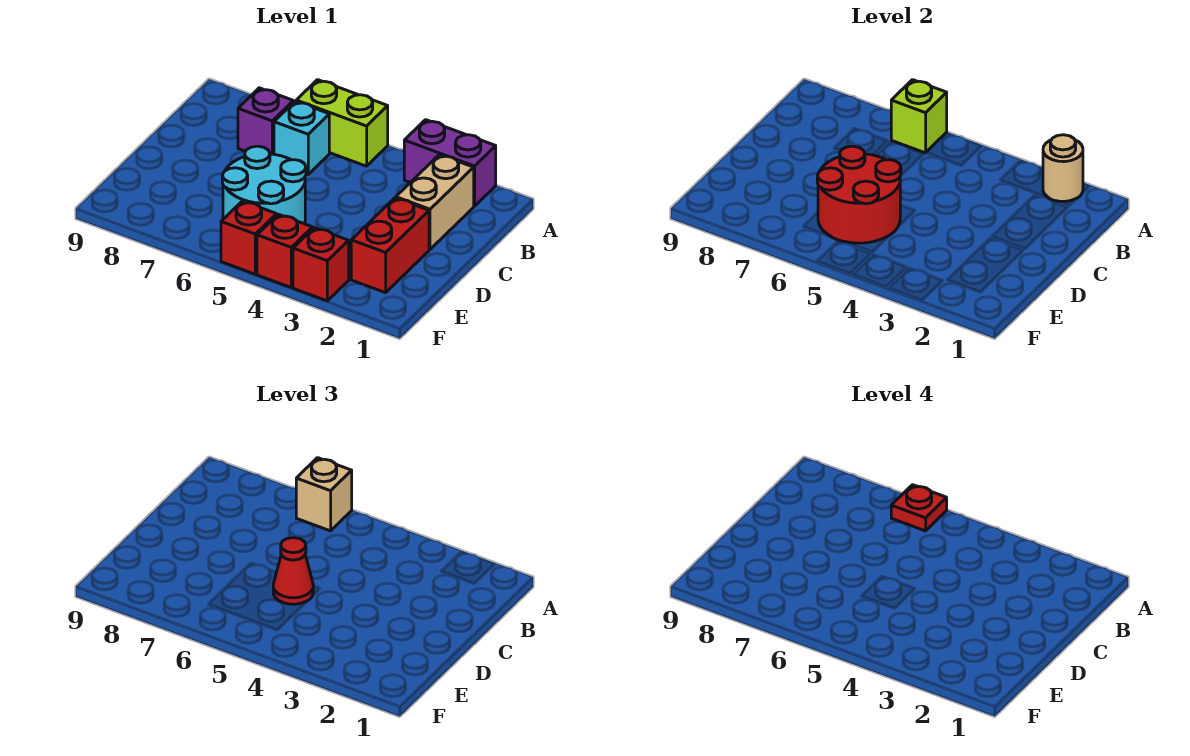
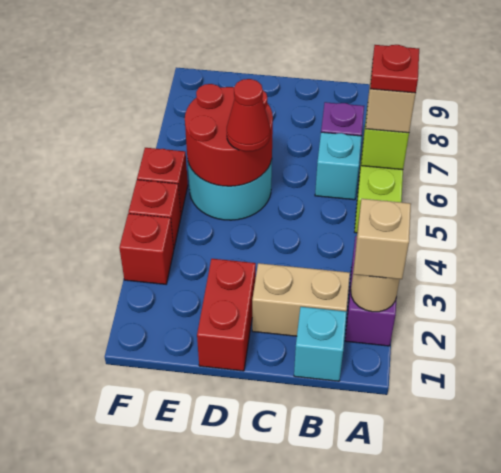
none -> tan 1x1 brick [354,199,411,279]
none -> cyan 1x1 brick [294,307,347,381]
red 1x2 brick [351,198,429,293] -> red 1x2 brick turned to [197,259,256,371]

